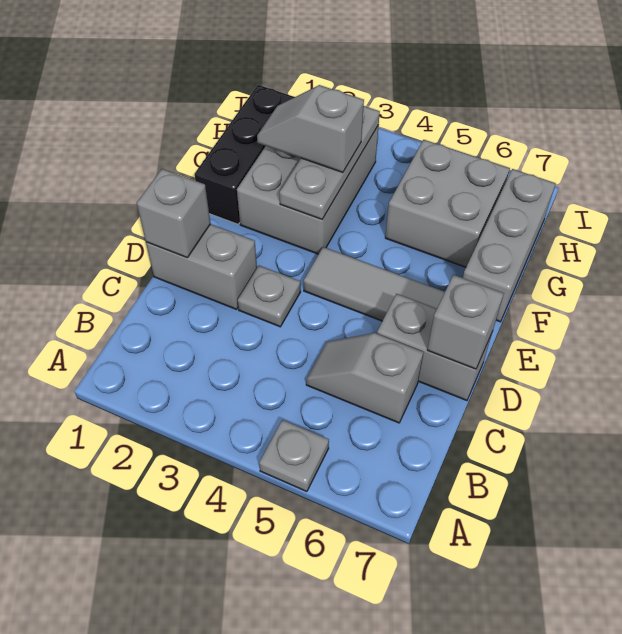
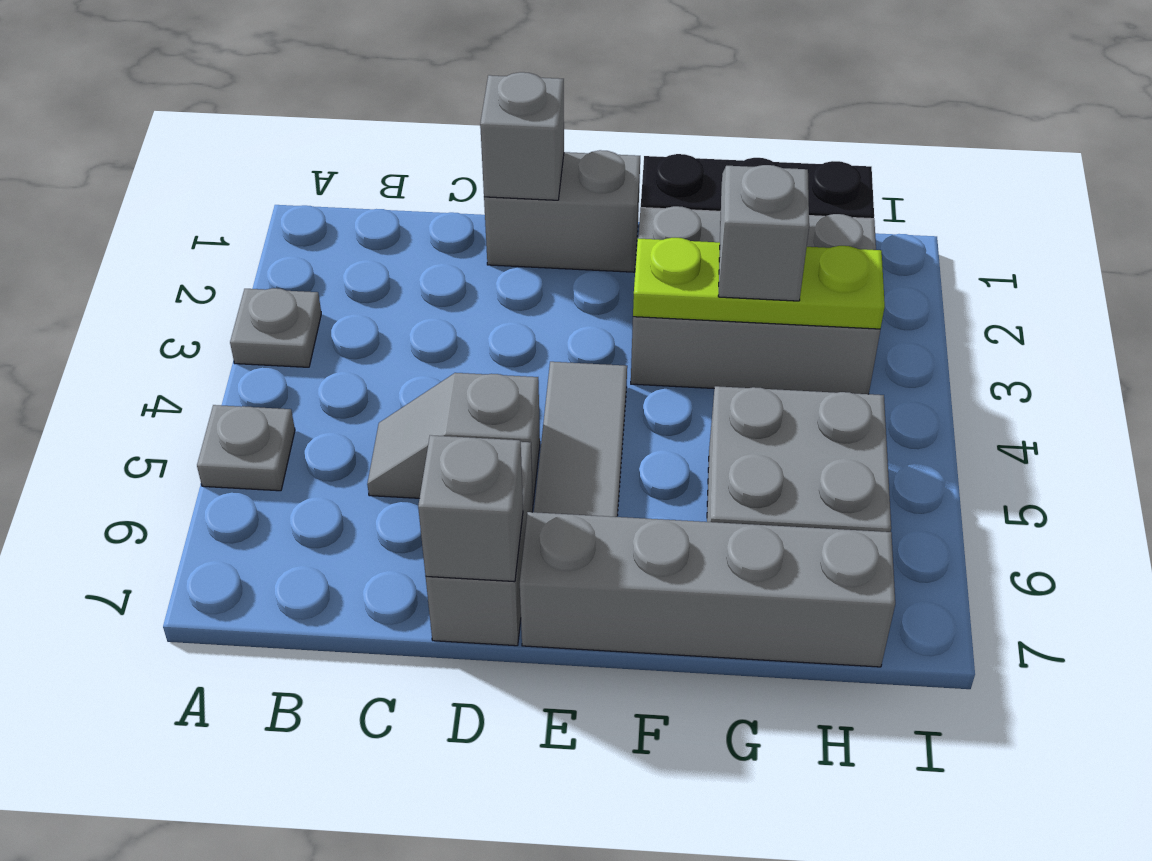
grey 1x2 slope [306,333,424,423] -> grey 1x2 slope turned to [367,373,540,502]
grey 1x2 brick [146,224,257,309] -> grey 1x2 brick turned to [484,150,640,272]
grey 1x1 plate [238,266,301,327] -> grey 1x1 plate moved to [230,288,321,367]
grey 1x3 plate [280,106,380,219] -> lime 1x3 plate [633,238,885,329]
grey 1x3 brick [463,169,556,322] -> grey 1x4 brick [520,512,895,667]

